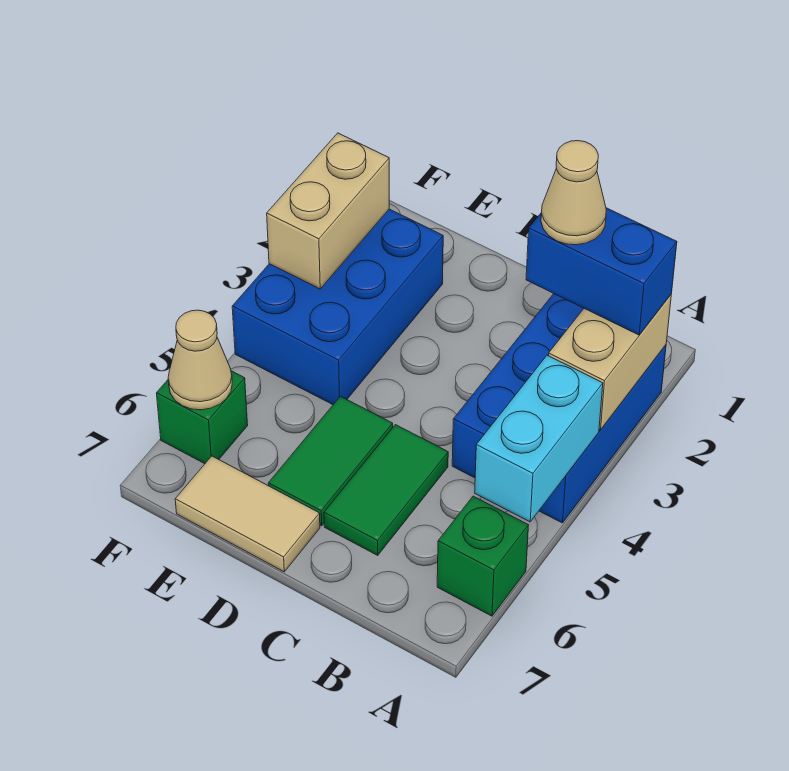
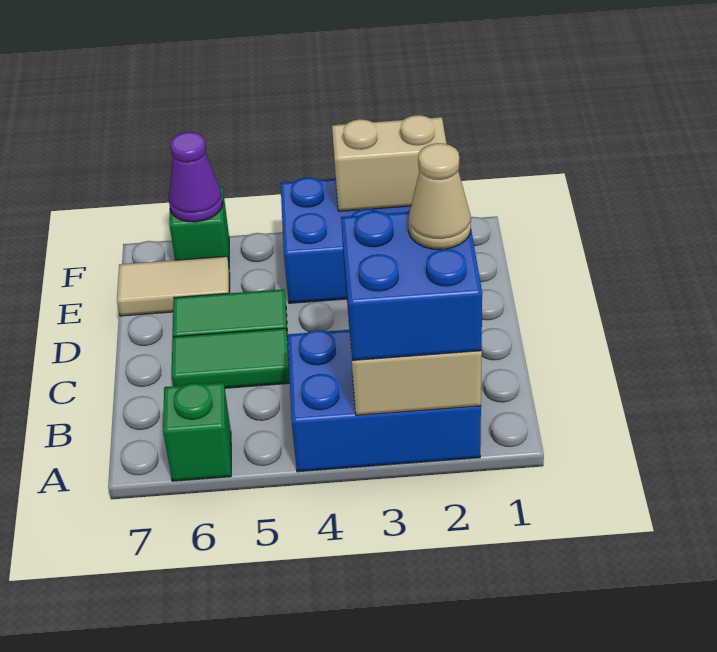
blue 1x2 brick [526,208,677,335] -> blue 2x2 brick [341,211,482,360]
cyan 1x2 brick [475,355,603,522] -> none
tan 1x2 tile [175,456,320,572] -> tan 1x2 tile turned to [117,256,230,316]
tan 1x1 cone [168,310,232,410] -> purple 1x1 cone [168,132,223,222]

